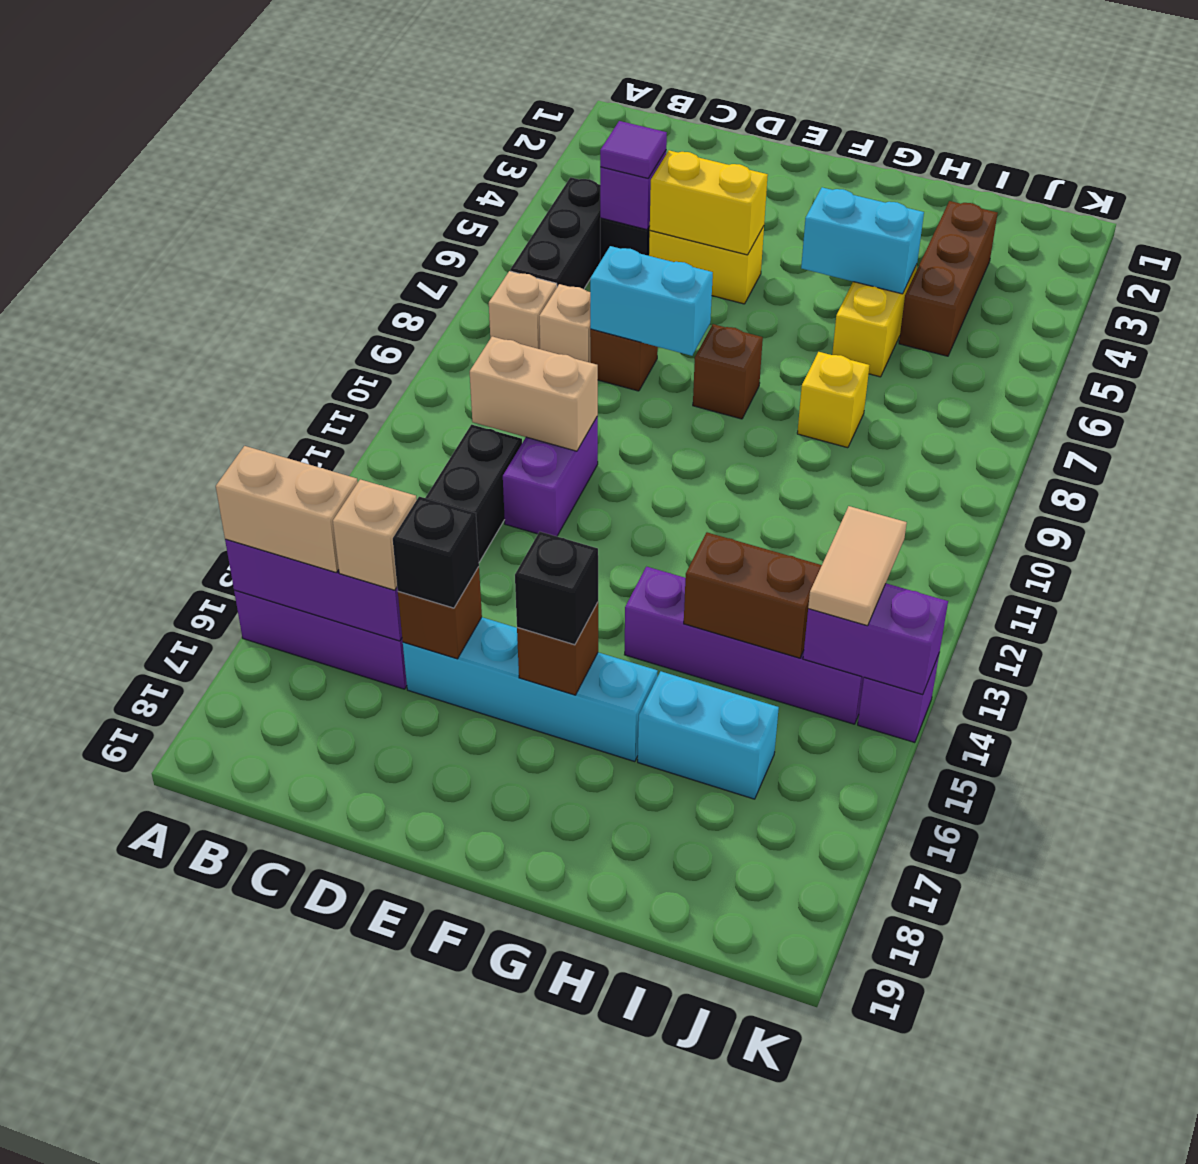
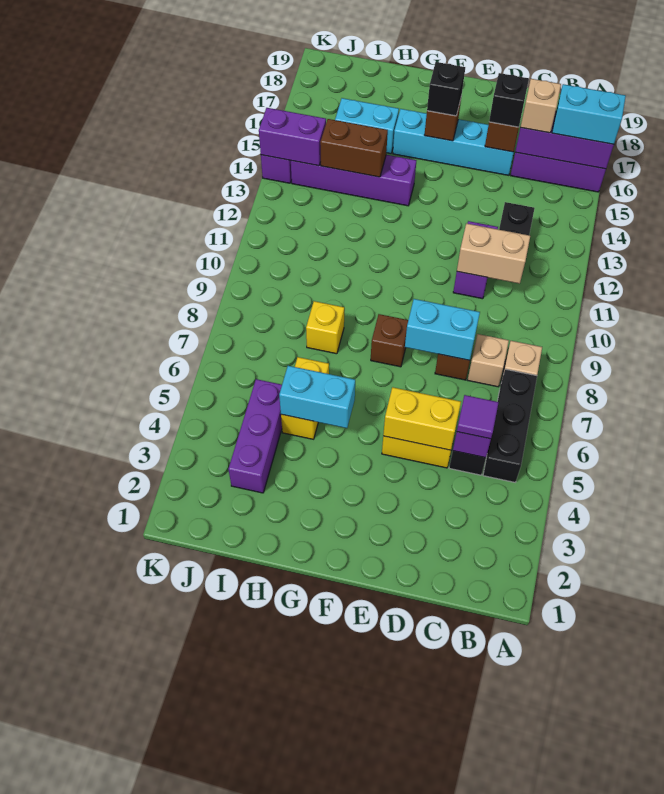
tan 1x2 brick [216,446,358,572] -> cyan 1x2 brick [552,84,626,144]
brown 1x3 brick [899,201,998,356] -> purple 1x3 brick [228,379,282,493]
tan 1x2 tile [808,506,907,626] -> none

